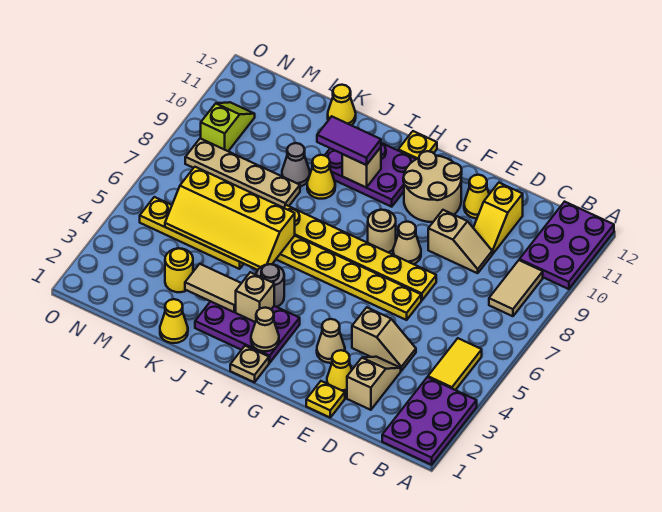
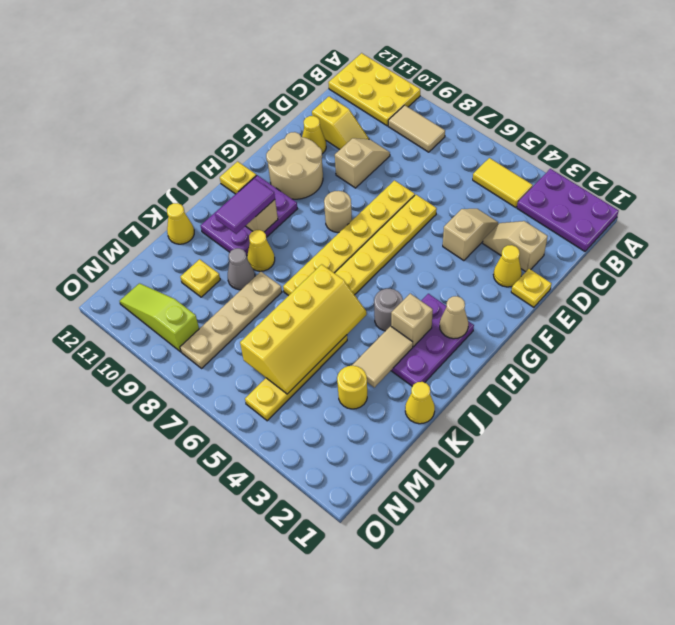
purple 2x3 plate [519,202,614,289] -> yellow 2x3 plate [328,53,420,126]
tan 1x1 cone [317,319,345,363] -> none
tan 1x1 cone [393,222,421,264] -> none
tan 1x1 plate [230,346,269,382] -> none
none -> yellow 1x1 plate [180,259,220,297]
lime 1x2 slope [201,102,255,151] -> lime 1x3 slope [120,283,199,352]

